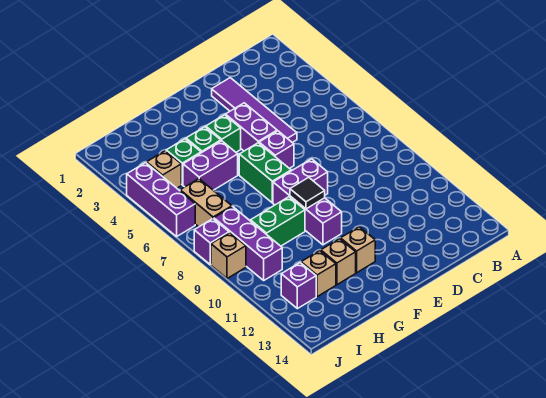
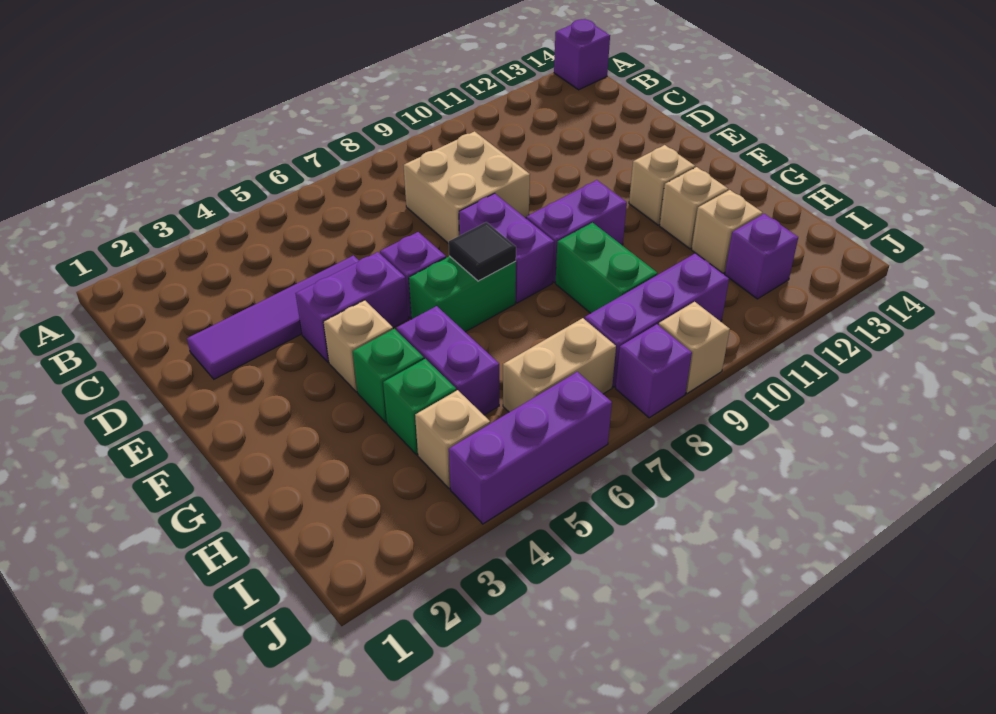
none -> purple 1x1 brick [554,19,610,90]
none -> tan 2x2 brick [404,131,530,244]
green 1x1 brick [206,115,241,152] -> tan 1x1 brick [323,300,393,392]
black 1x1 tile [290,177,325,209] -> black 1x1 tile moved to [449,222,516,281]

